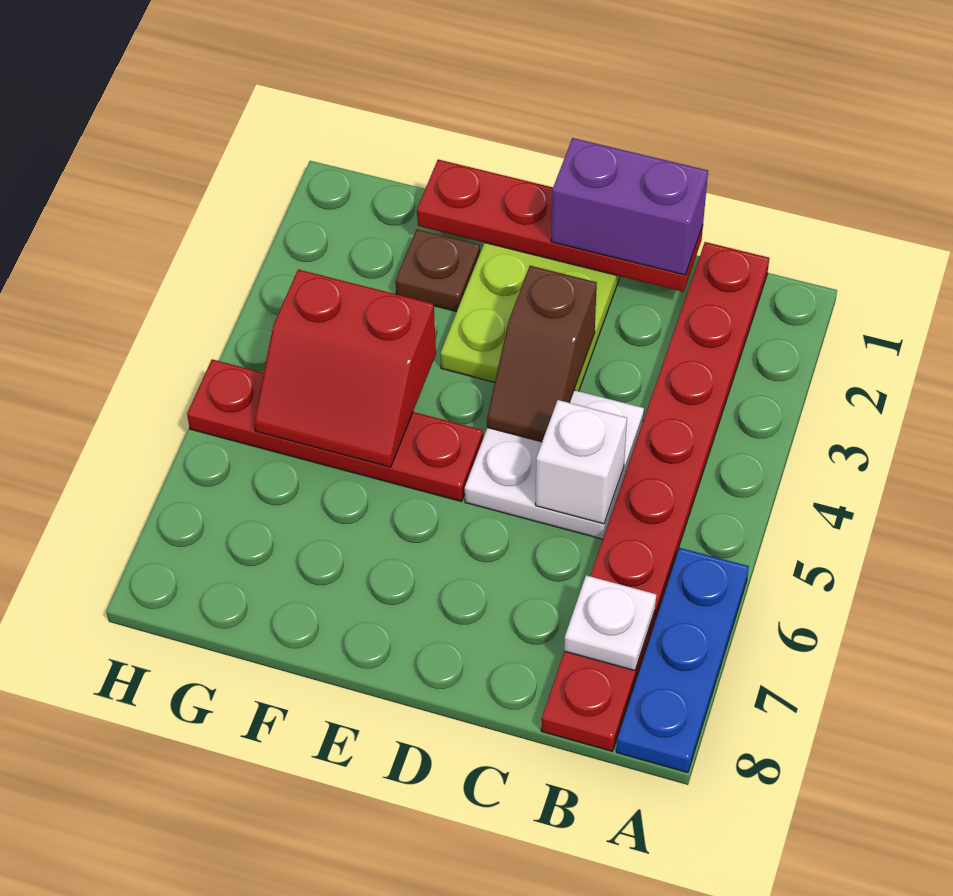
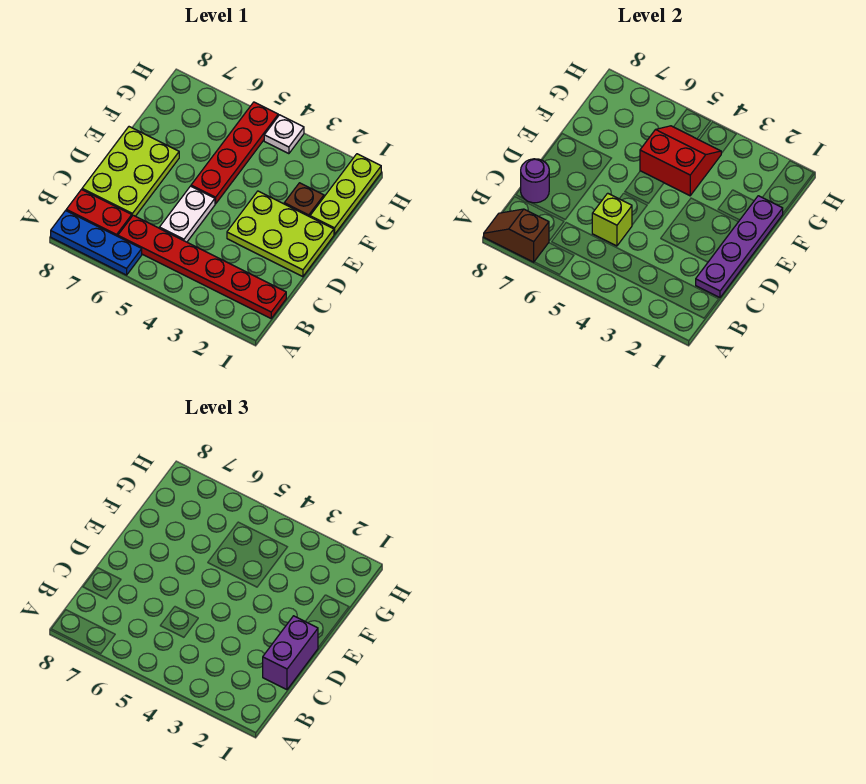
white 1x1 plate [564,575,656,671] -> white 1x1 plate moved to [264,115,304,154]
red 1x4 plate [417,160,703,292] -> purple 1x4 plate [696,196,783,298]
white 2x2 plate [465,390,644,539] -> white 1x2 plate [159,186,215,242]
white 1x1 brick [536,400,627,524] -> lime 1x1 brick [592,193,632,246]
none -> lime 2x3 plate [82,127,179,216]
none -> purple 1x1 round brick [521,159,549,203]
brown 1x2 slope [487,266,597,442] -> brown 1x2 slope moved to [484,209,549,262]
none -> lime 1x3 plate [310,154,381,234]
red 2x2 slope [254,269,436,467] -> red 2x2 slope turned to [640,126,721,196]

